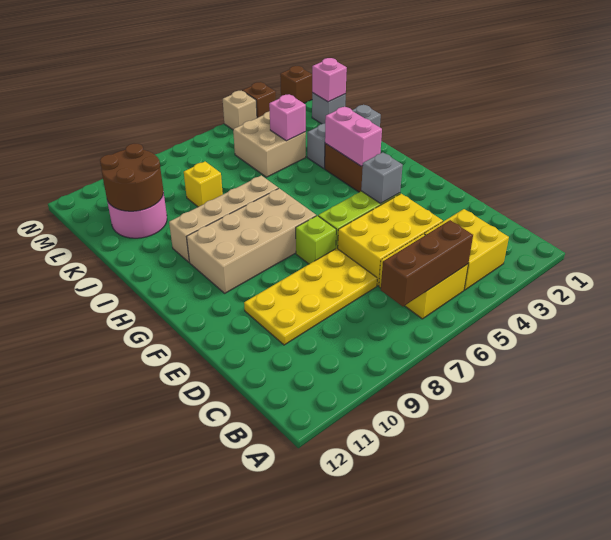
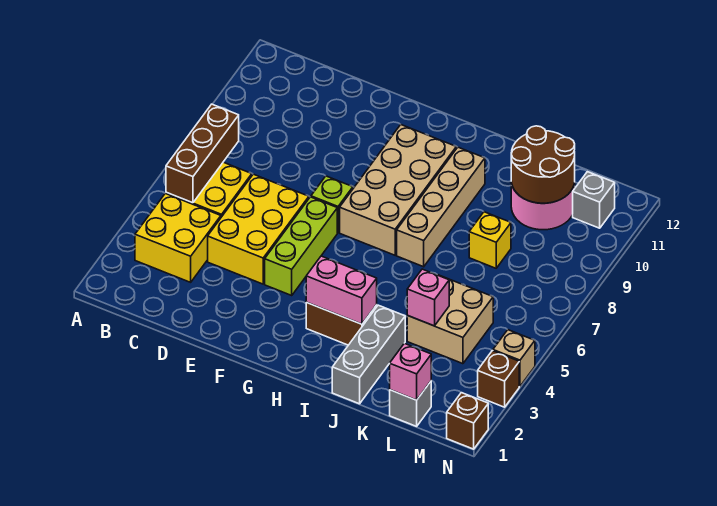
yellow 2x4 plate [244,248,377,345] -> none
grey 1x1 brick [361,152,403,204] -> grey 1x1 brick moved to [573,172,615,228]

